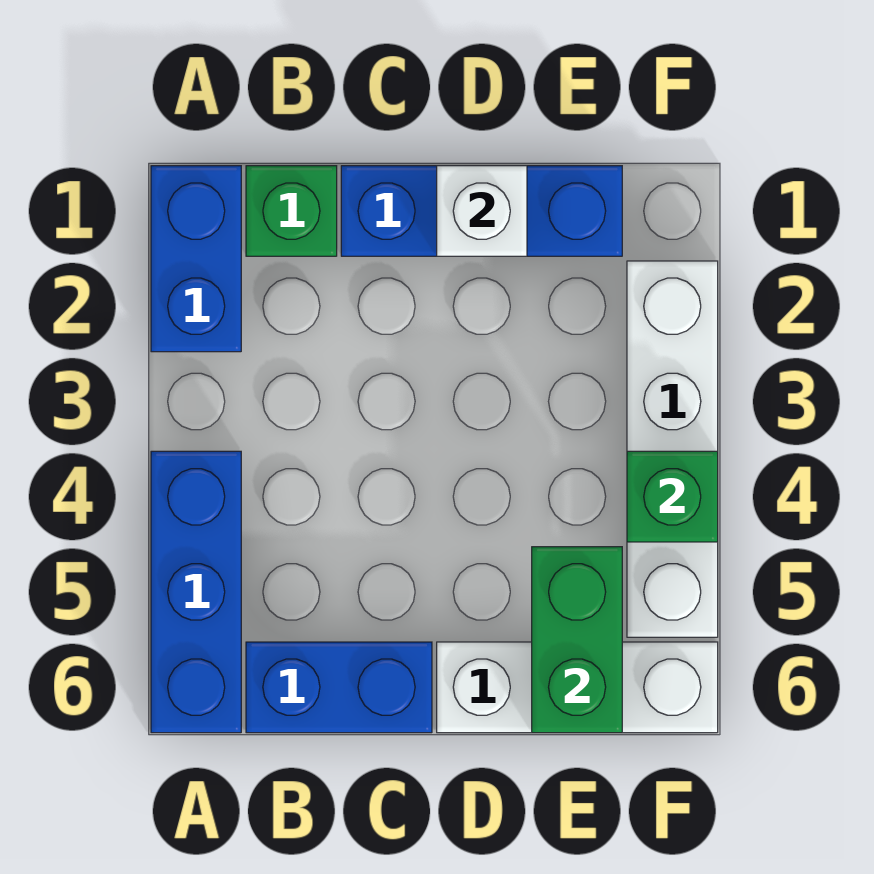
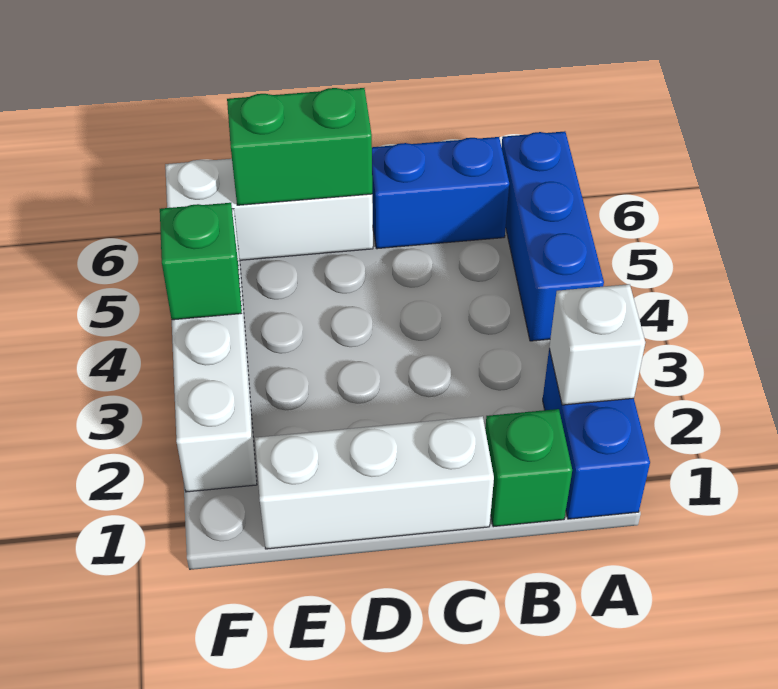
blue 1x3 brick [341,166,622,256] -> white 1x3 brick [255,416,494,549]
white 1x1 brick [437,166,527,256] -> white 1x1 brick moved to [549,284,645,405]
green 1x2 brick [532,547,622,733] -> green 1x2 brick turned to [227,88,372,205]

